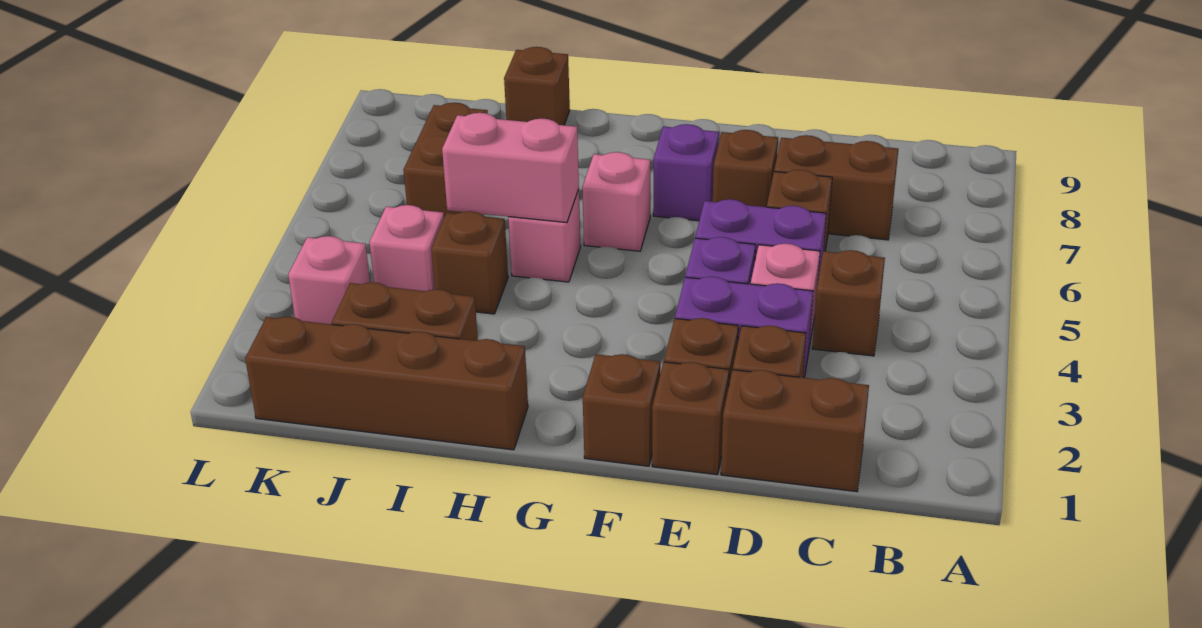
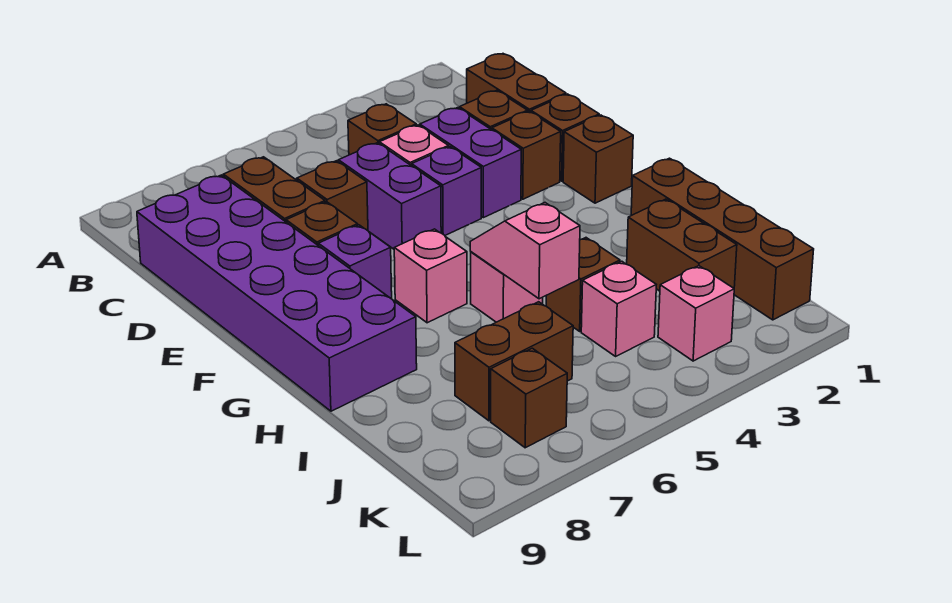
none -> purple 2x6 brick [137,175,417,411]
pink 1x2 brick [442,113,579,223] -> pink 1x2 slope [470,203,580,299]
brown 1x1 brick [504,47,570,125] -> brown 1x1 brick moved to [491,348,567,448]

